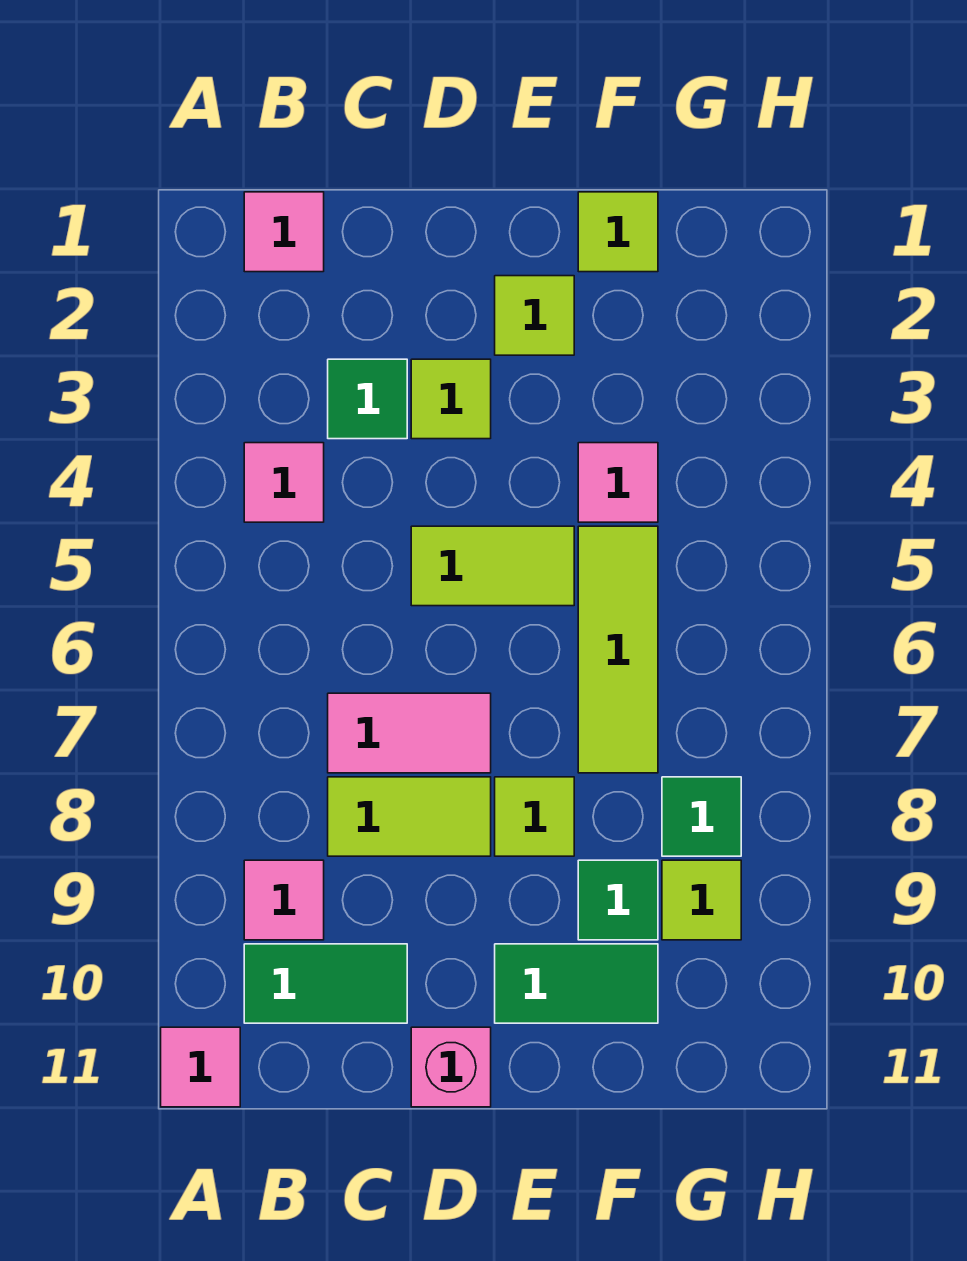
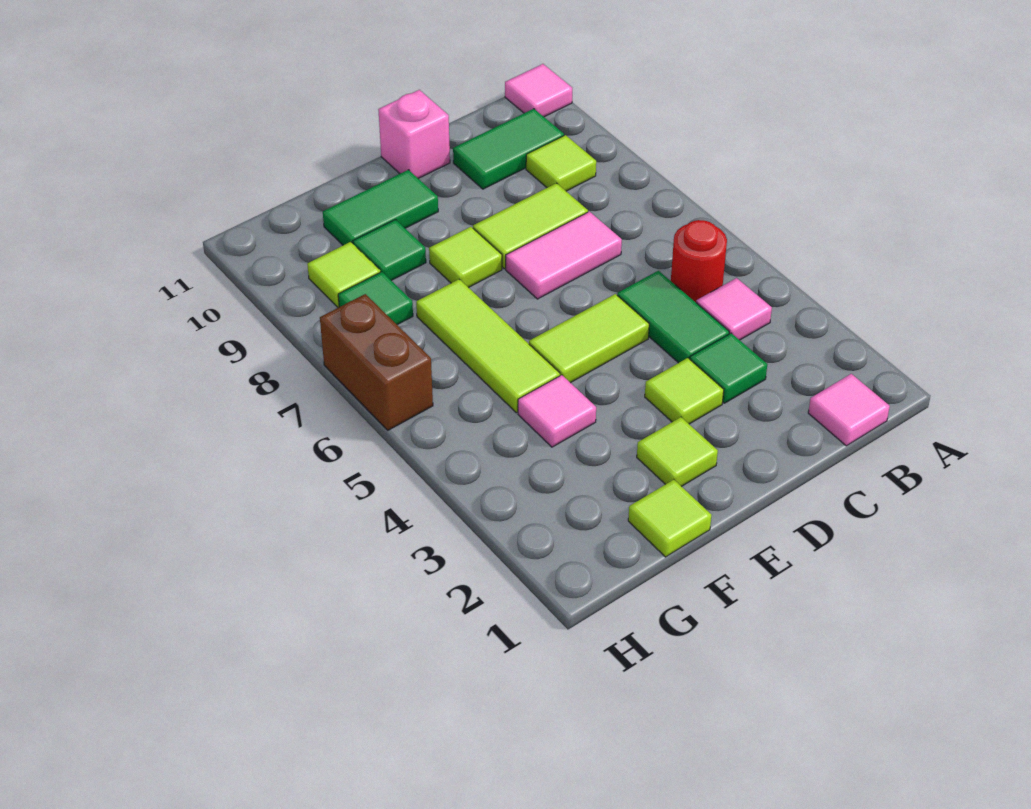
none -> red 1x1 round brick [671,220,727,302]
pink 1x1 tile [244,860,324,940] -> lime 1x1 tile [526,135,596,191]
none -> green 1x2 tile [617,271,729,363]
none -> brown 1x2 brick [320,294,433,430]

